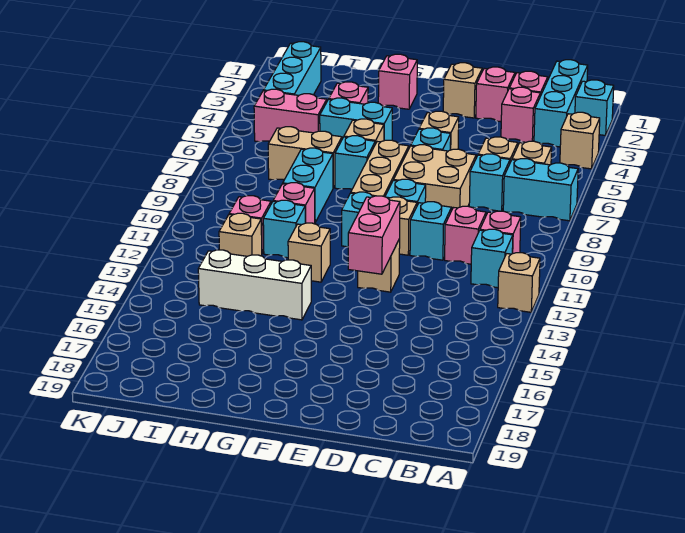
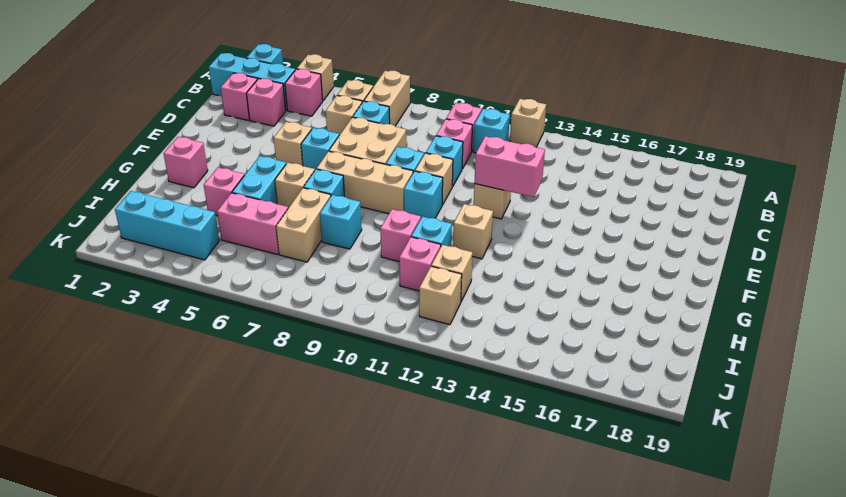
cyan 1x2 brick [503,159,578,221] -> tan 1x2 brick [364,71,410,126]
pink 1x1 brick [476,67,515,122] -> pink 1x1 brick moved to [285,69,323,116]
tan 1x1 brick [443,63,482,118] -> tan 1x1 brick moved to [419,266,462,325]
white 1x3 brick [198,250,311,320] -> none
cyan 1x2 brick [283,148,333,222] -> cyan 1x1 brick [320,195,362,249]
pink 1x2 brick [254,89,327,142] -> pink 1x2 brick turned to [217,193,288,255]

